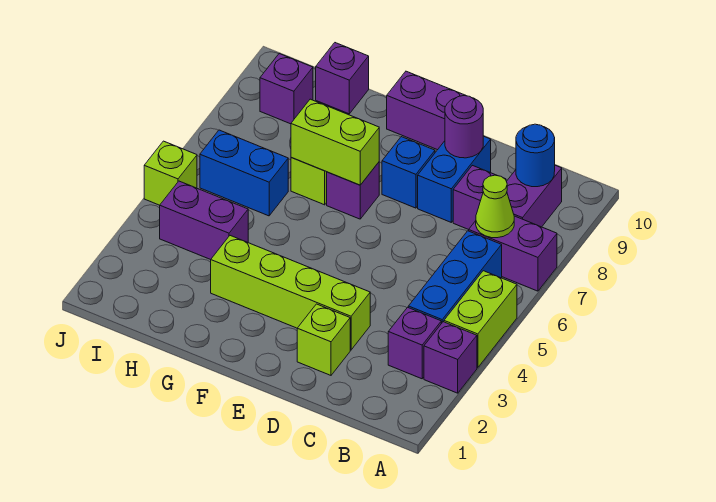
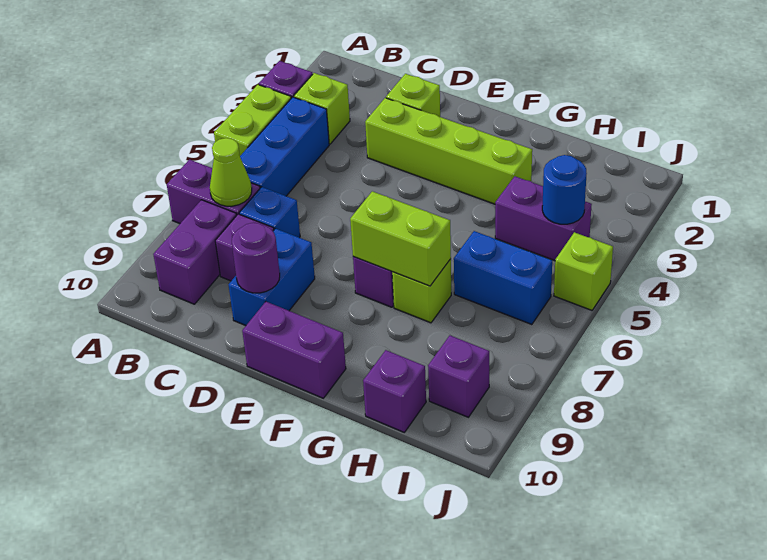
purple 1x1 brick [388,307,441,379] -> lime 1x1 brick [294,73,350,144]
blue 1x1 round brick [516,124,555,187] -> blue 1x1 round brick moved to [542,155,587,224]
blue 1x1 brick [382,137,435,208] -> blue 1x1 brick moved to [239,187,300,238]

